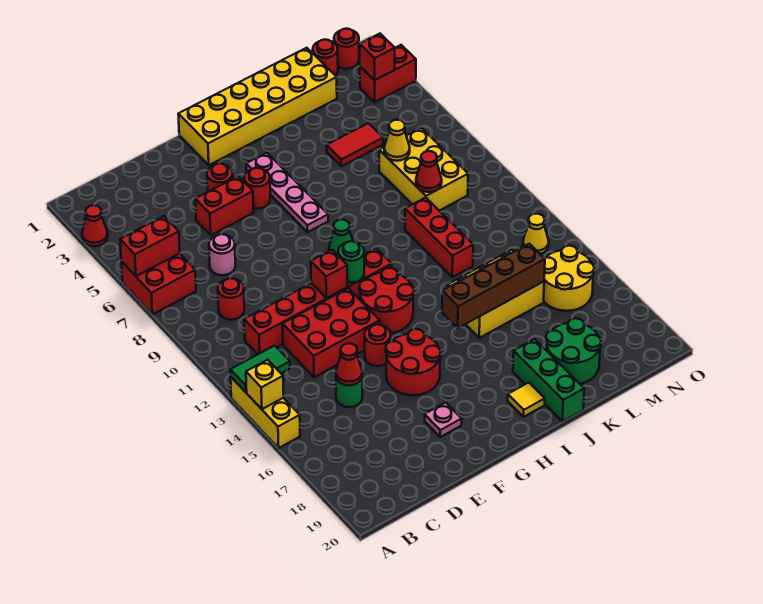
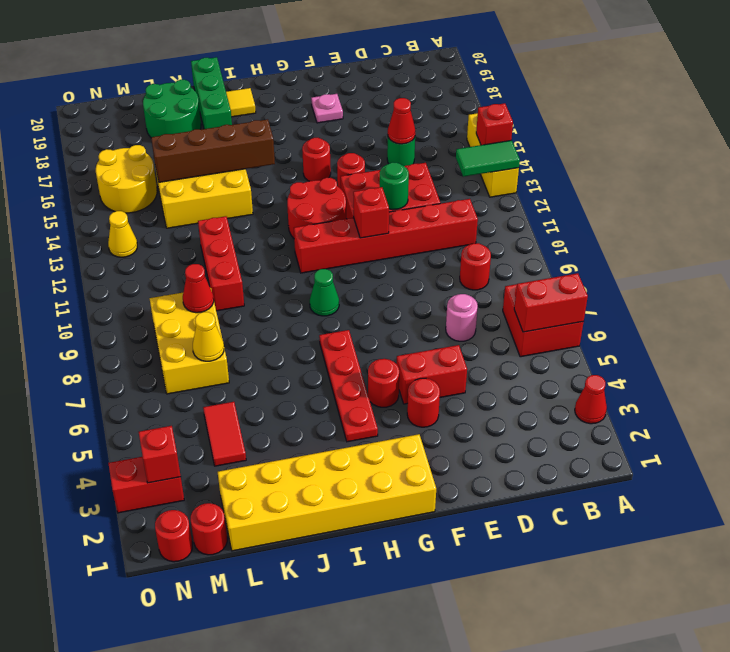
yellow 1x1 brick [246,360,284,409] -> red 1x1 brick [476,103,513,145]
red 2x2 round brick [386,329,441,395] -> red 1x1 round brick [302,138,331,181]
green 1x1 round brick [338,241,364,283] -> green 1x1 round brick moved to [380,162,409,210]
pink 1x4 plate [246,153,328,232] -> red 1x4 plate [319,330,378,442]
red 1x2 tile [327,123,383,166] -> red 1x2 tile turned to [203,402,246,466]

